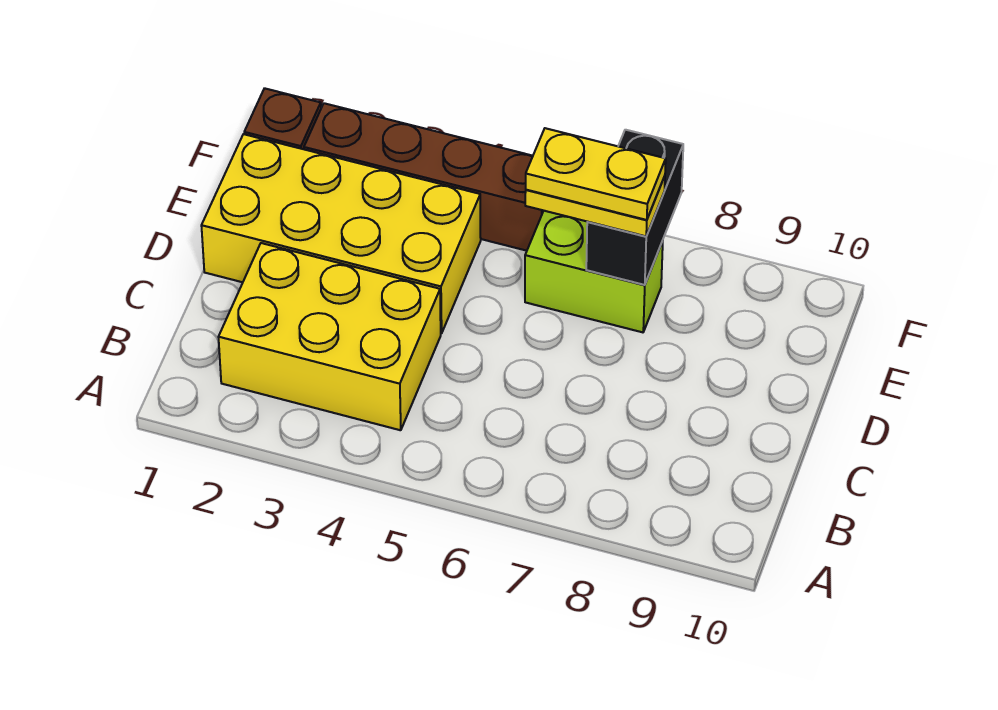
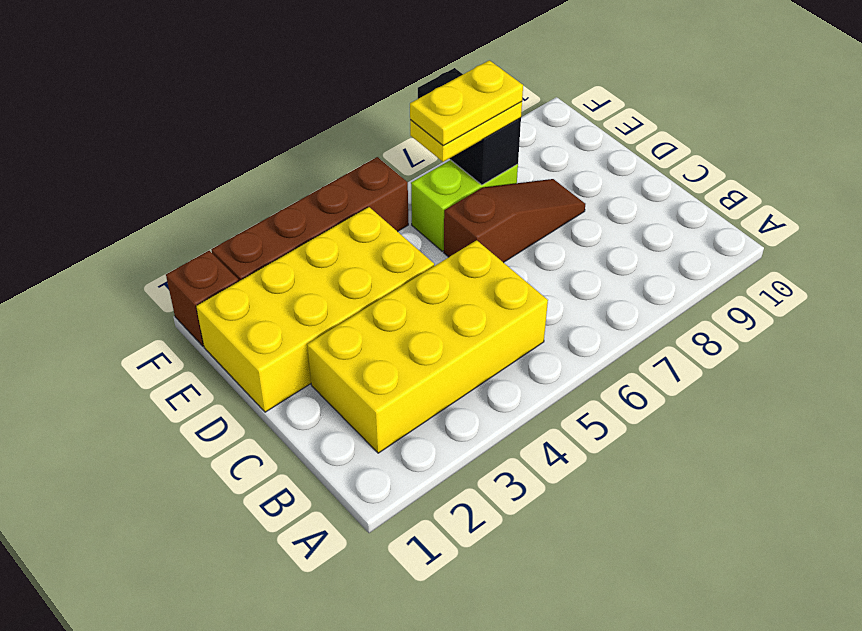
yellow 2x3 brick [219,243,441,430] -> yellow 2x4 brick [307,240,548,453]
none -> brown 1x3 slope [444,179,585,263]

